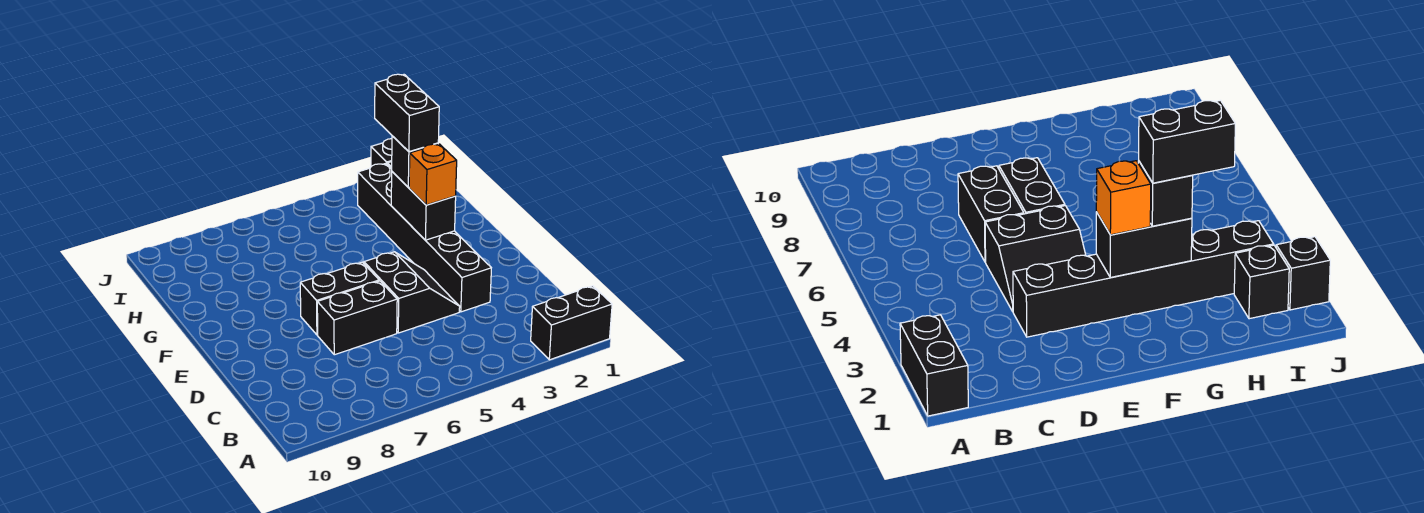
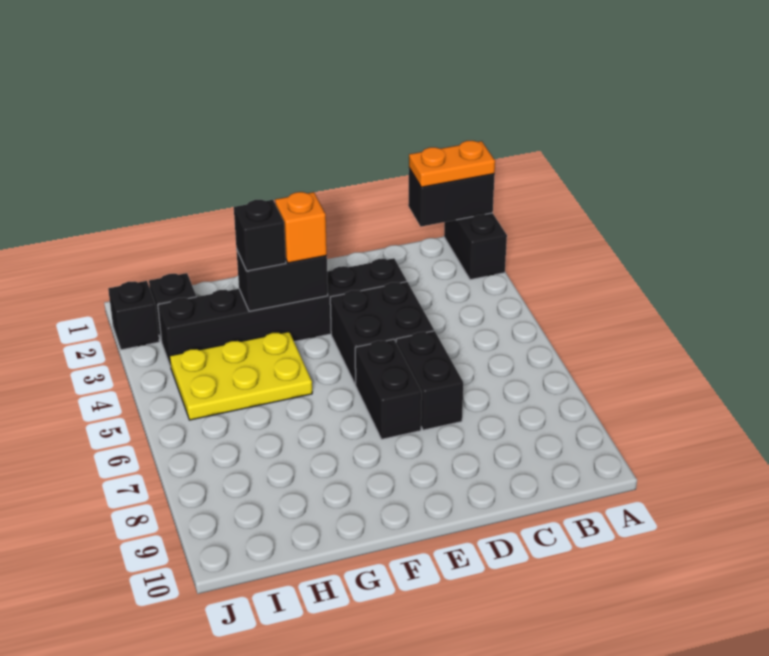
none -> orange 1x2 plate [409,141,495,187]
black 2x2 slope [364,252,460,333] -> black 2x2 brick [330,282,434,385]
black 1x2 brick [375,74,439,152] -> black 1x2 brick moved to [408,168,495,227]
none -> yellow 2x3 plate [170,332,312,420]

